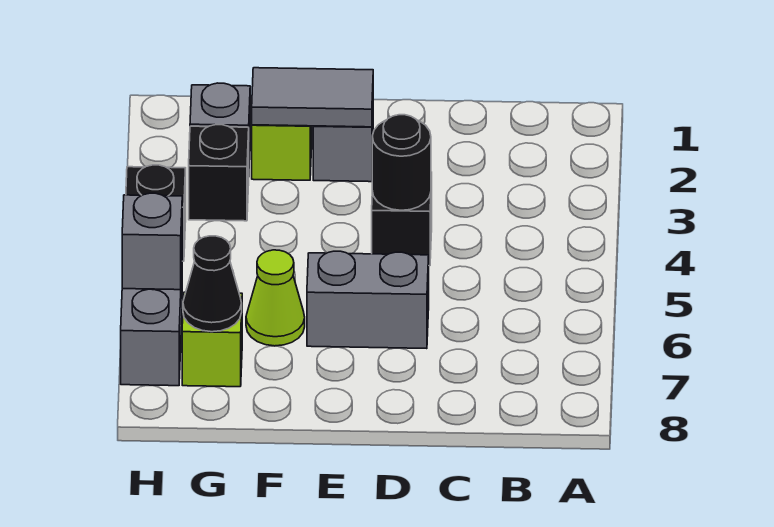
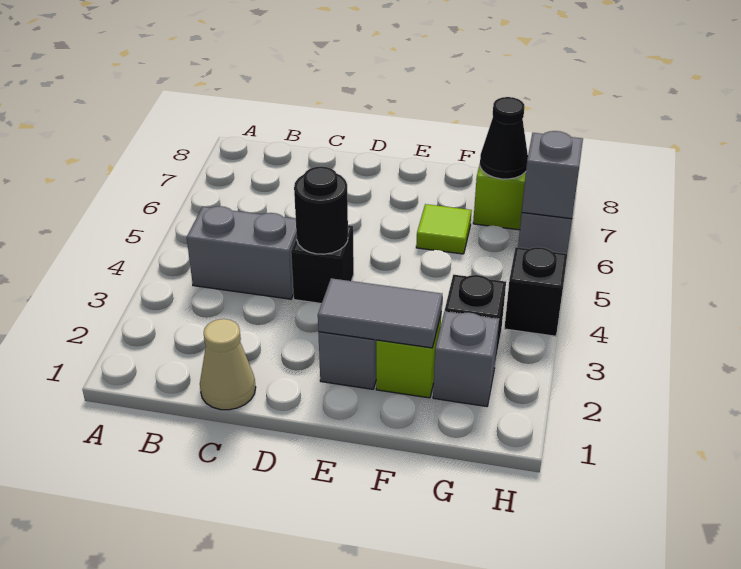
none -> tan 1x1 cone [200,319,256,410]
grey 1x2 brick [307,251,429,349] -> grey 1x2 brick moved to [187,206,297,299]
lime 1x1 cone [246,250,305,346] -> lime 1x1 tile [416,204,472,254]

